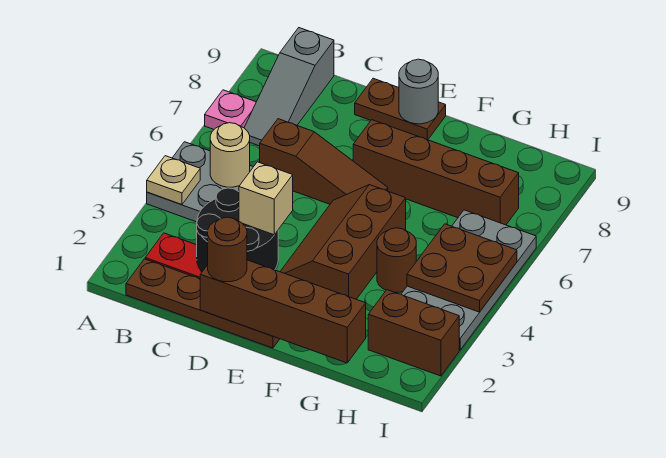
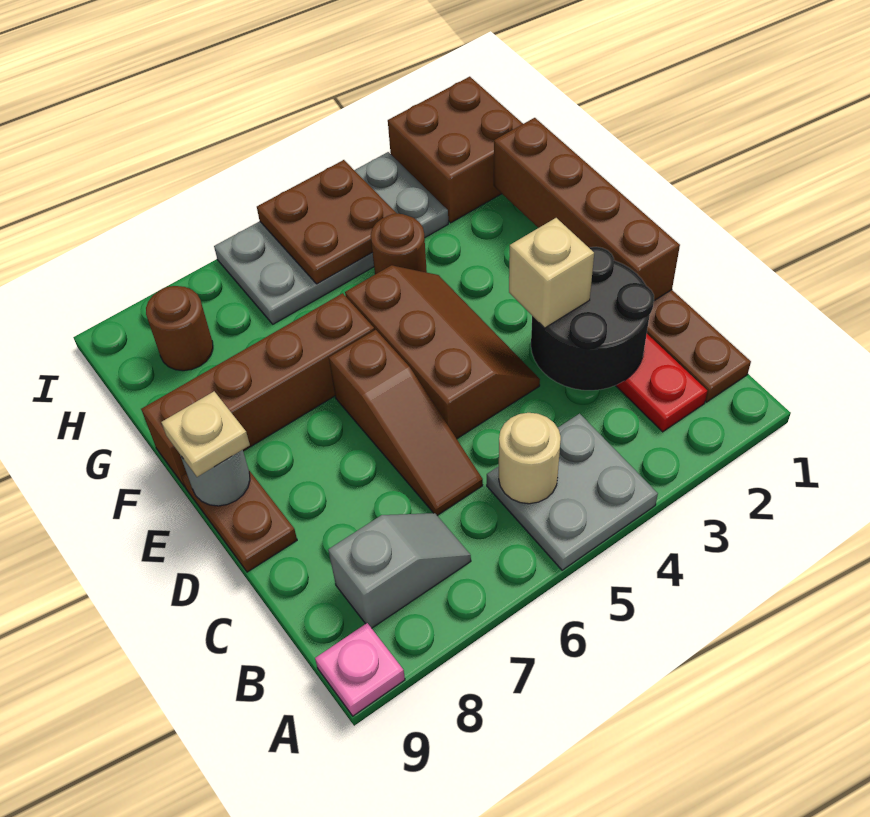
tan 1x1 plate [147,156,200,205] -> tan 1x1 plate moved to [161,391,250,477]
pink 1x1 plate [205,90,256,129] -> pink 1x1 plate moved to [315,623,405,716]
grey 1x3 slope [244,28,334,146] -> grey 1x2 slope [328,513,471,628]
brown 1x3 slope [260,119,388,204] -> brown 1x3 slope turned to [329,330,483,515]
brown 1x1 round brick [208,217,247,282] -> brown 1x1 round brick moved to [146,286,213,371]
brown 2x3 slope [280,185,406,299] -> brown 2x3 slope turned to [345,265,540,439]
brown 1x4 brick [353,120,519,225] -> brown 1x4 brick turned to [141,293,374,486]
brown 1x2 brick [368,290,459,376] -> brown 2x2 brick [388,77,523,223]

